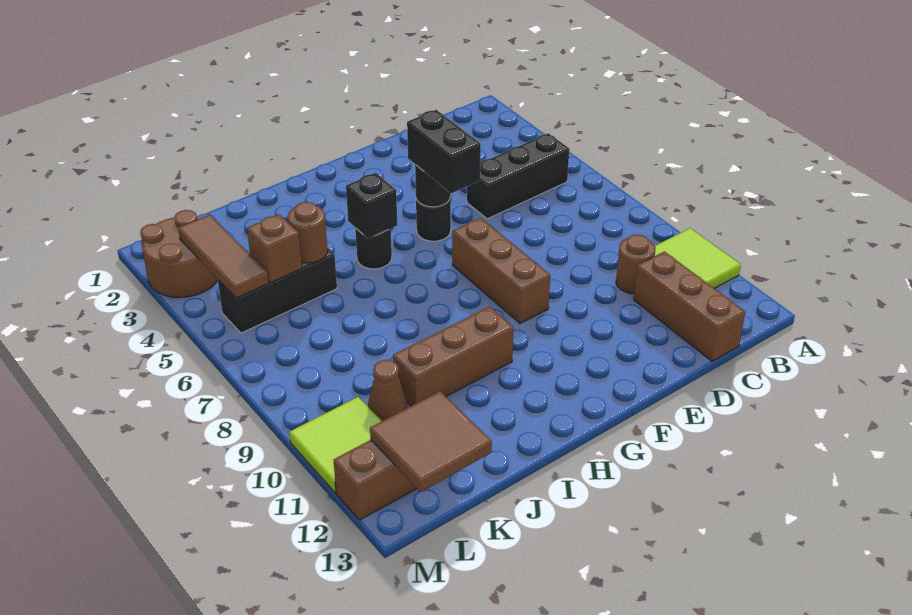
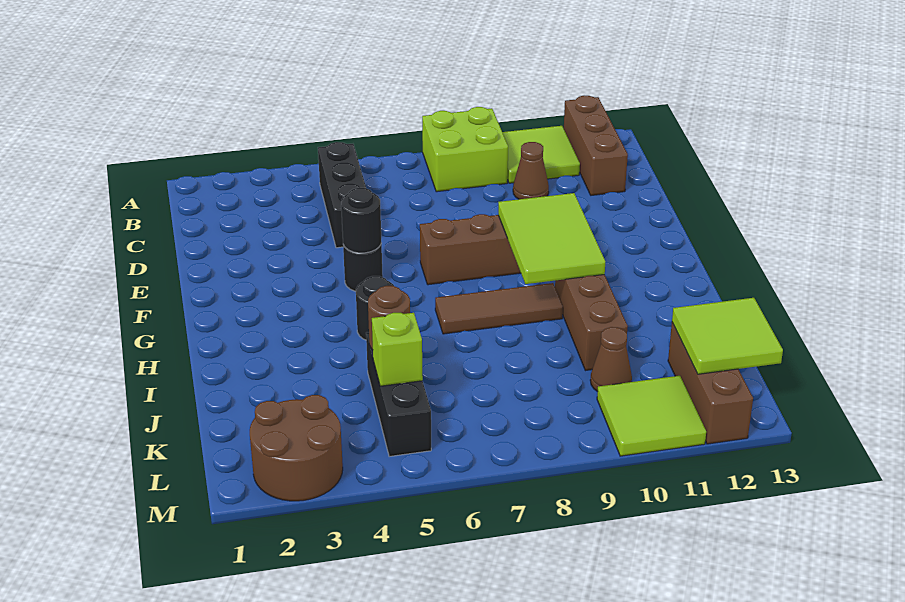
none -> lime 2x2 brick [422,107,508,192]
brown 1x1 round brick [616,235,655,294] -> brown 1x1 cone [513,142,549,199]
brown 1x3 brick [634,251,745,361] -> brown 1x3 brick turned to [564,96,628,195]
black 1x2 brick [407,110,481,194] -> none
none -> lime 2x3 tile [498,193,605,284]
black 1x1 brick [346,173,397,239] -> none
brown 1x1 brick [247,214,302,283] -> lime 1x1 brick [372,313,423,386]
brown 2x2 tile [370,391,492,492] -> lime 2x2 tile [672,298,783,374]
brown 1x3 tile [178,215,269,298] -> brown 1x3 tile moved to [435,283,563,334]

